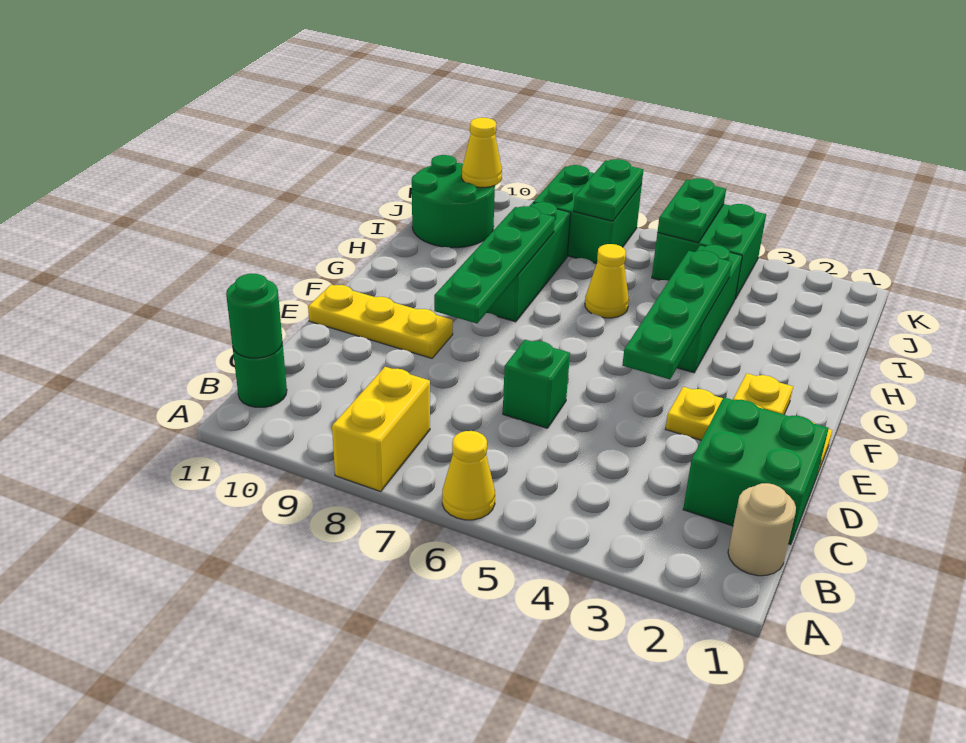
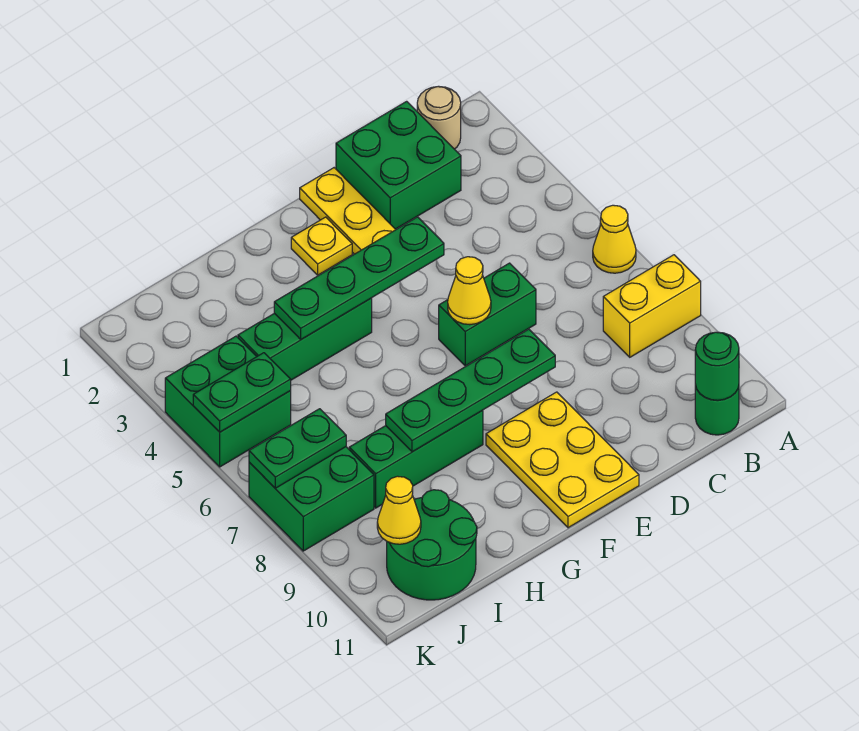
green 1x1 brick [503,340,570,428] -> green 1x2 brick [439,263,536,366]
yellow 1x3 plate [308,284,453,358] -> yellow 2x3 plate [486,392,639,528]
yellow 1x1 cone [585,244,629,318] -> yellow 1x1 cone moved to [448,257,491,325]

